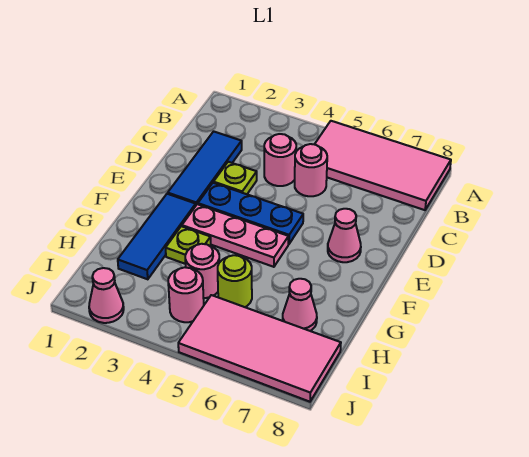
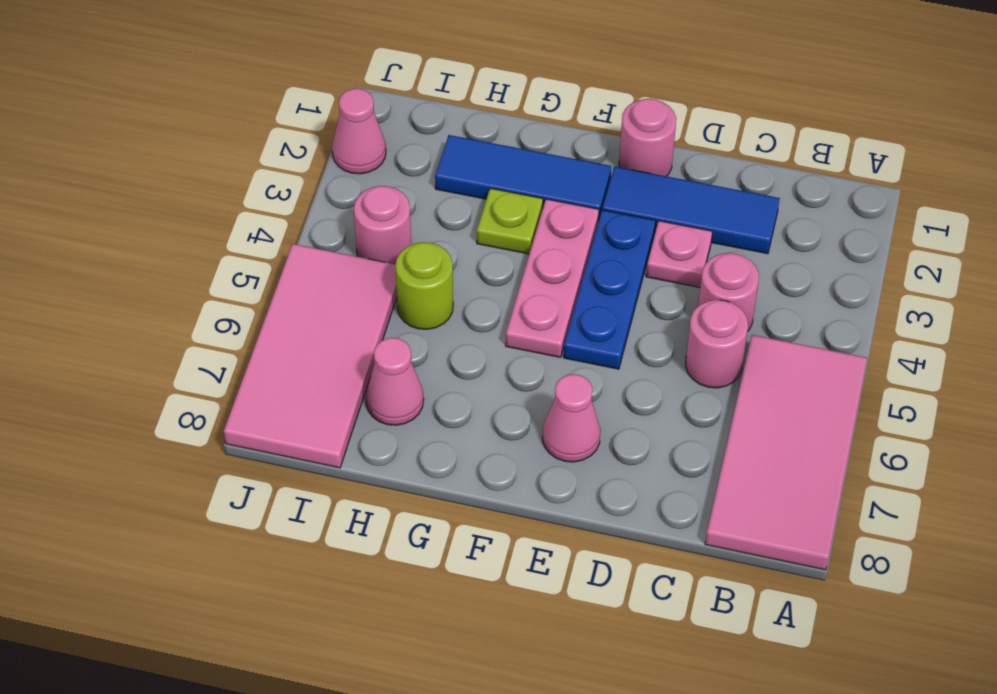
lime 1x1 plate [214,162,257,194] -> pink 1x1 plate [646,221,712,288]
pink 1x1 round brick [185,244,220,298] -> pink 1x1 round brick moved to [619,99,676,176]

